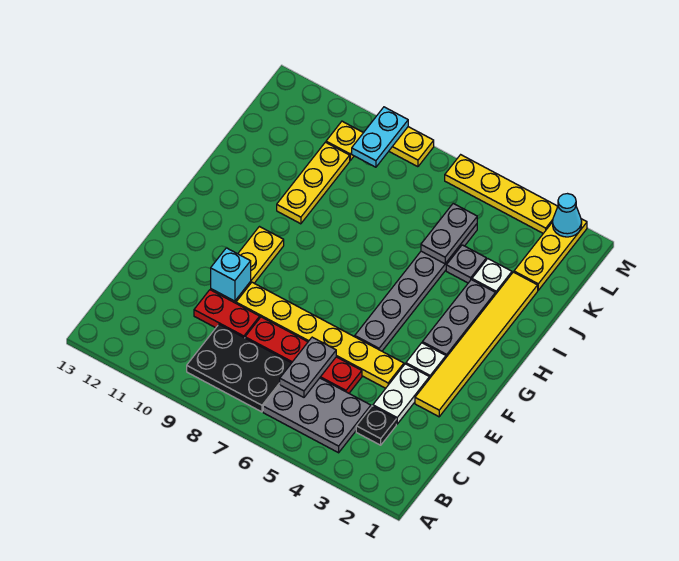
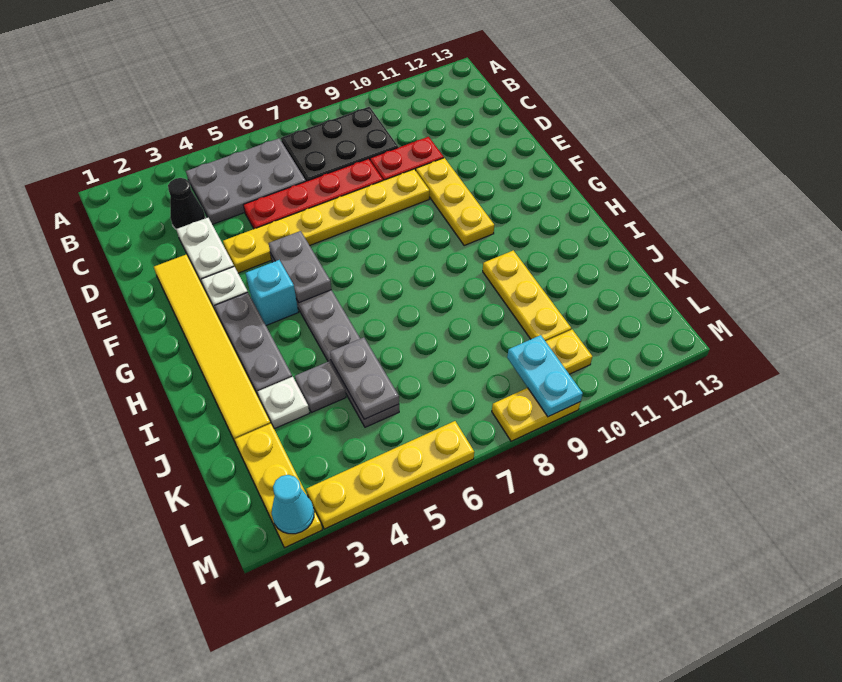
black 1x1 plate [356,406,396,445] -> black 1x1 cone [168,178,205,229]
grey 1x2 plate [280,337,336,397] -> grey 1x2 plate moved to [269,231,331,303]
cyan 1x1 brick [211,248,251,301] -> cyan 1x1 brick moved to [246,260,298,325]

